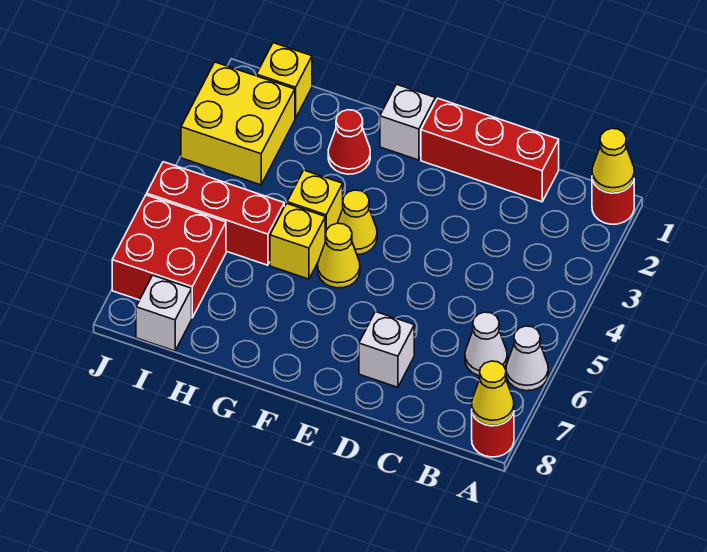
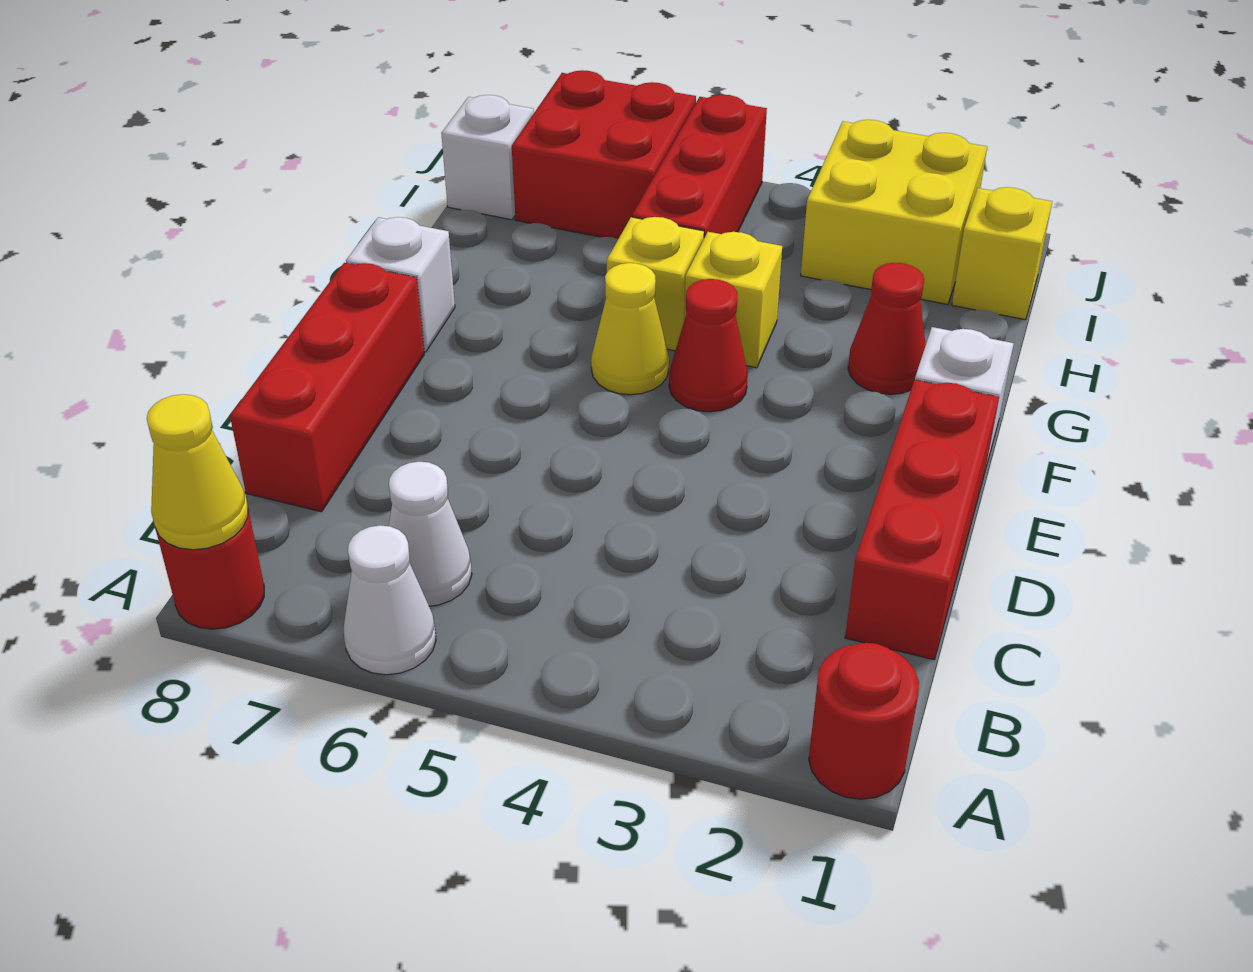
yellow 1x1 cone [592,128,634,193] -> none
none -> red 1x3 brick [230,263,424,512]
white 1x1 brick [359,312,414,387] -> white 1x1 brick moved to [346,217,455,352]
yellow 1x1 cone [338,190,377,254] -> red 1x1 cone [669,279,748,412]

